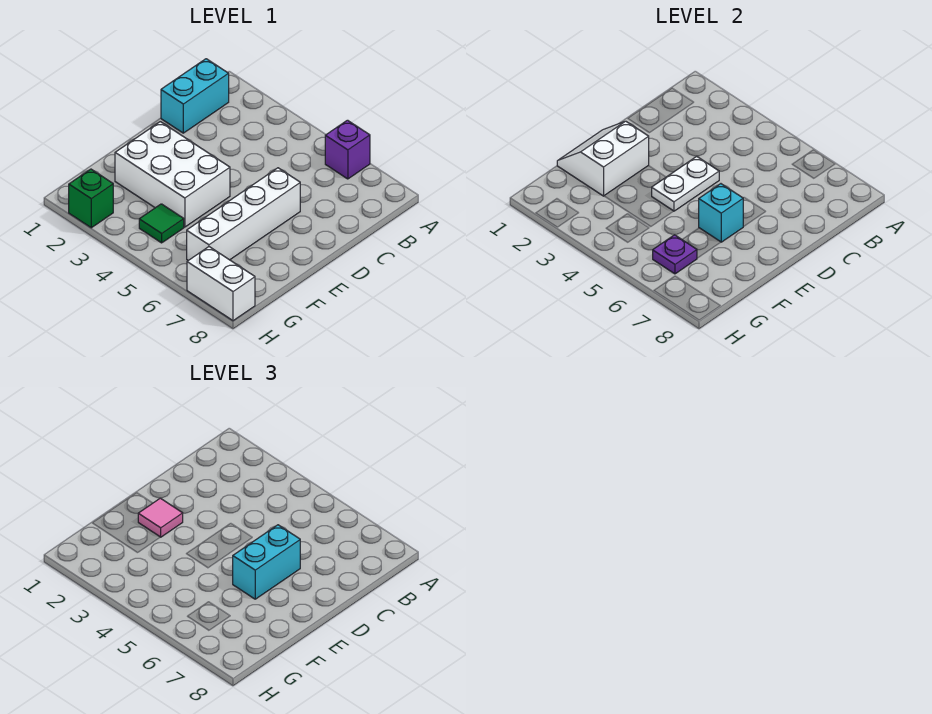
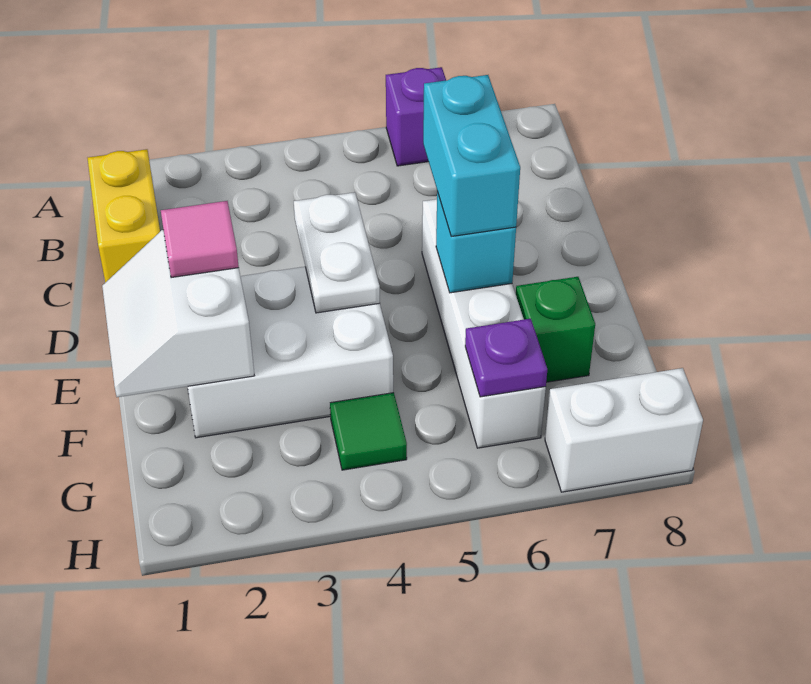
cyan 1x2 brick [161,59,229,133] -> yellow 1x2 brick [88,149,160,283]
green 1x1 brick [69,169,113,228] -> green 1x1 brick moved to [516,277,595,382]

